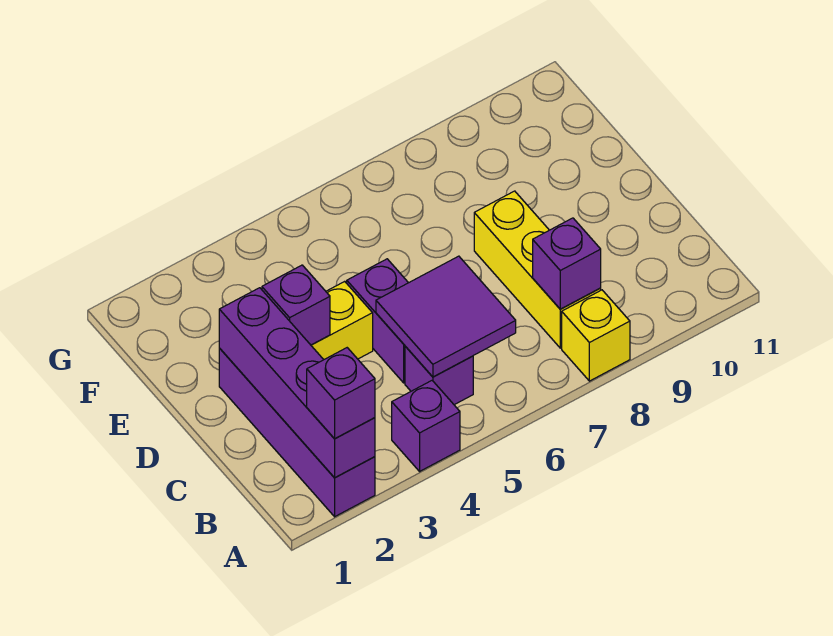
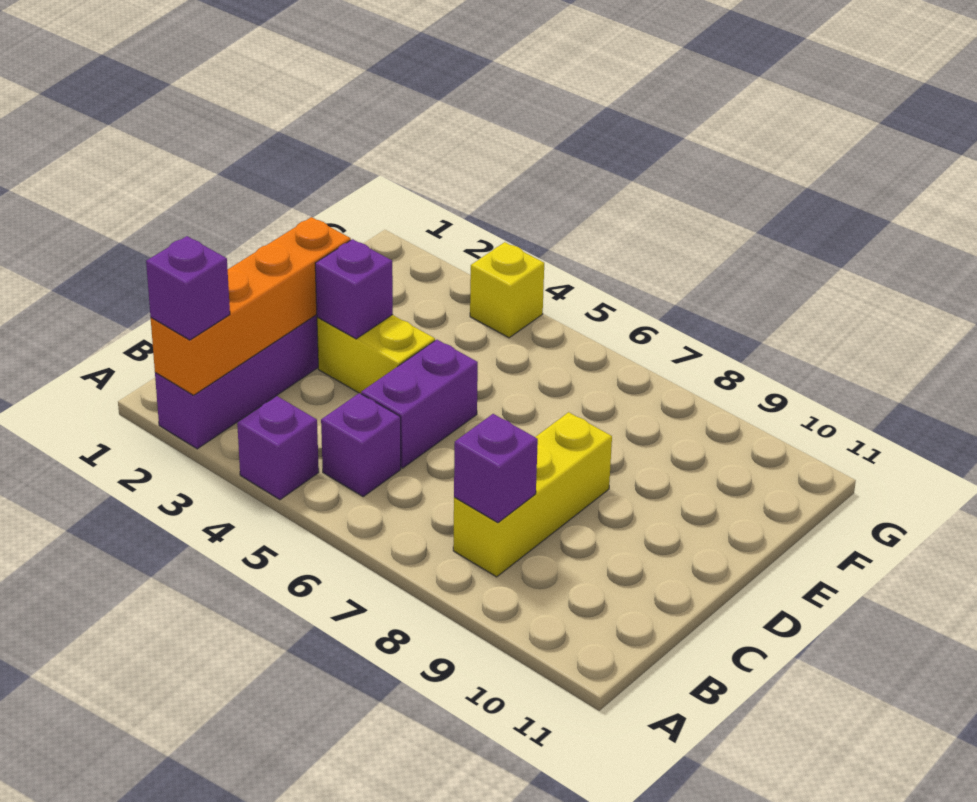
purple 1x4 brick [219,288,375,478] -> orange 1x4 brick [151,217,351,395]
yellow 1x1 brick [562,290,630,381] -> yellow 1x1 brick moved to [470,242,544,338]
purple 2x2 tile [376,256,516,377] -> none

